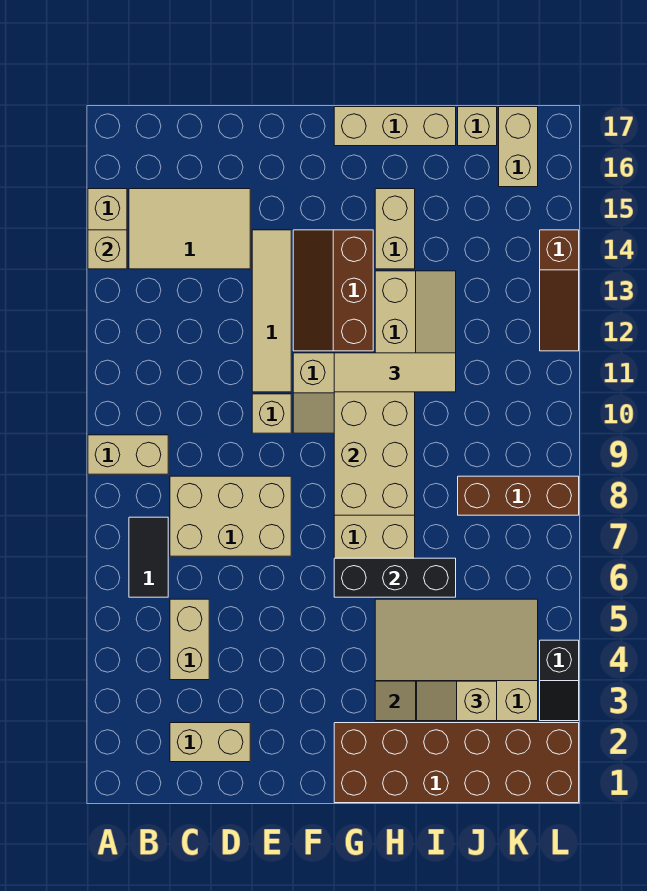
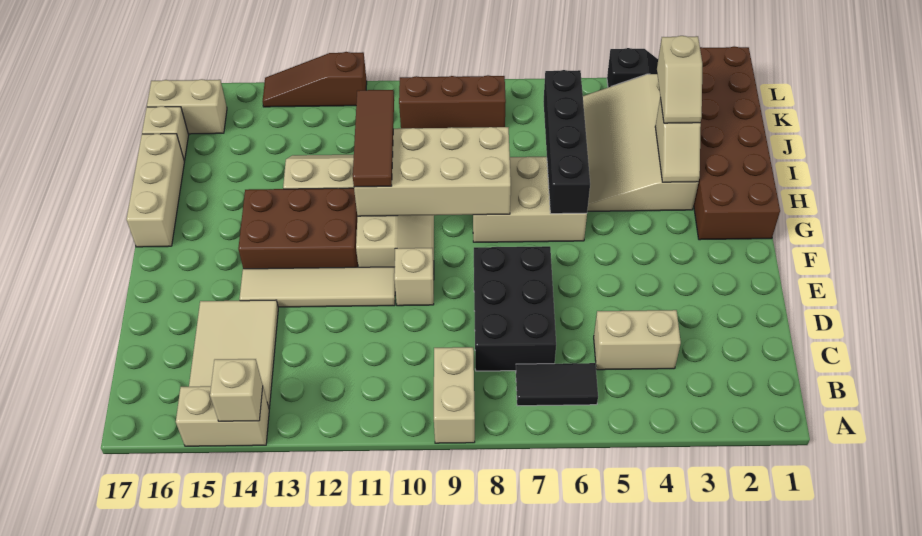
tan 1x2 brick [170,723,250,762] -> none
tan 2x3 brick [170,476,291,556] -> black 2x3 brick [474,246,556,371]
brown 2x3 slope [293,230,373,351] -> brown 2x3 brick [238,188,358,269]
black 1x3 brick [334,558,456,597] -> black 1x4 brick [543,70,590,214]
tan 1x3 tile [334,353,456,392] -> brown 1x3 tile [353,90,394,187]
tan 1x2 brick [375,189,415,269] -> none
brown 1x3 brick [458,476,579,515] -> brown 1x3 brick turned to [399,75,506,128]
brown 1x3 slope [540,230,579,351] -> brown 1x3 slope turned to [263,52,367,107]

